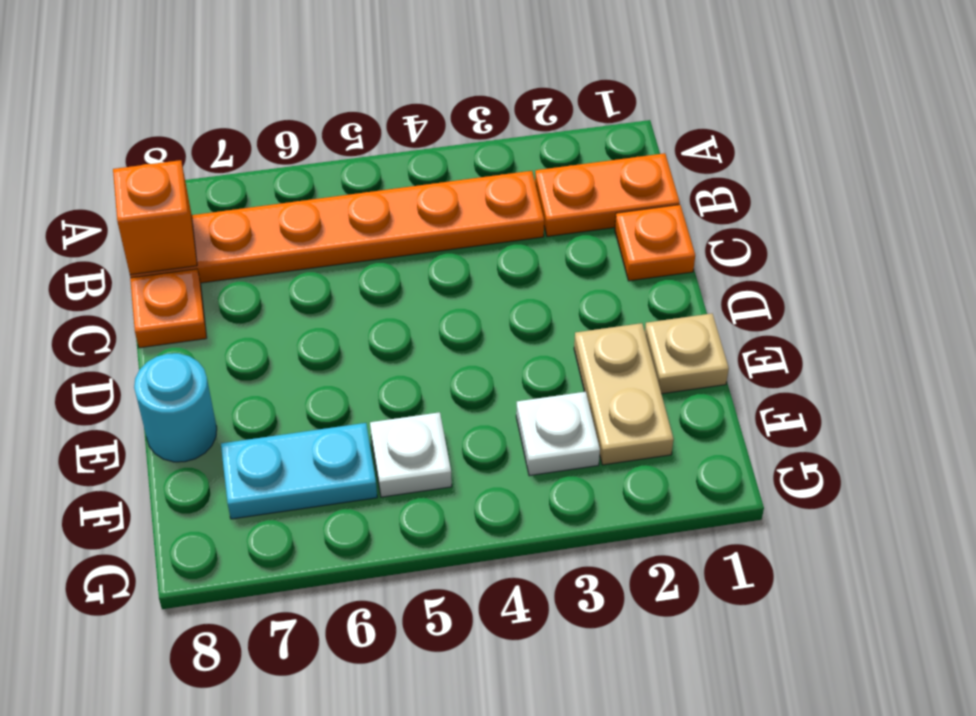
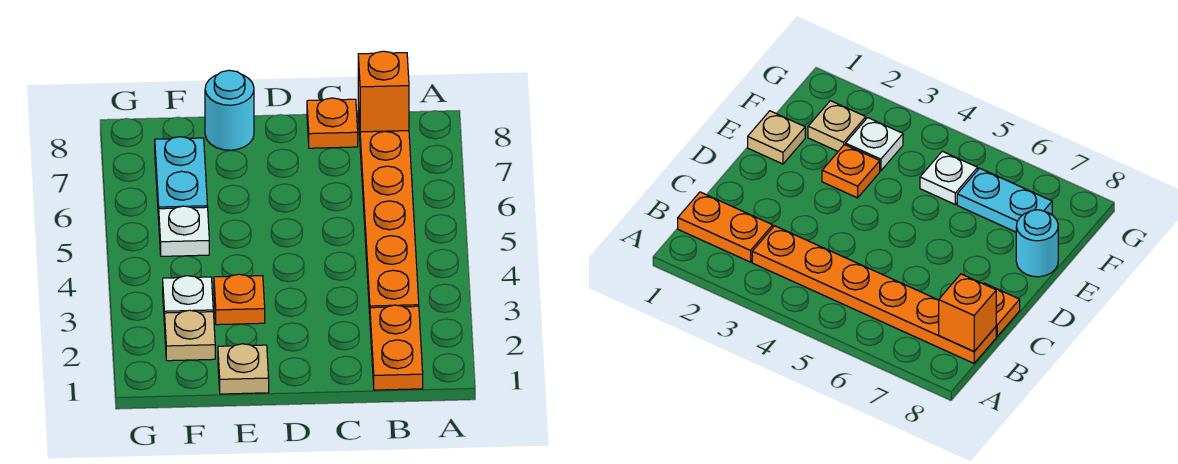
orange 1x1 plate [615,205,695,281] -> orange 1x1 plate moved to [214,274,265,325]
tan 1x2 plate [574,323,674,465] -> tan 1x1 plate [165,310,215,361]

